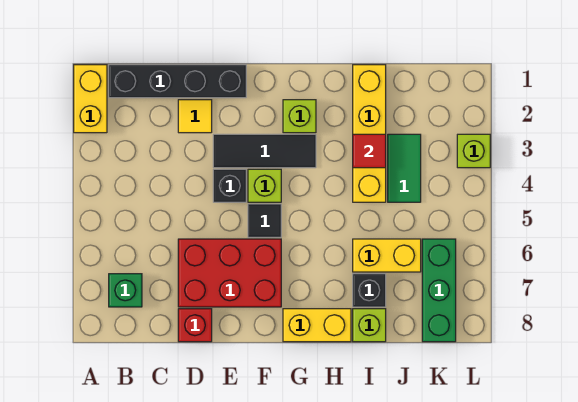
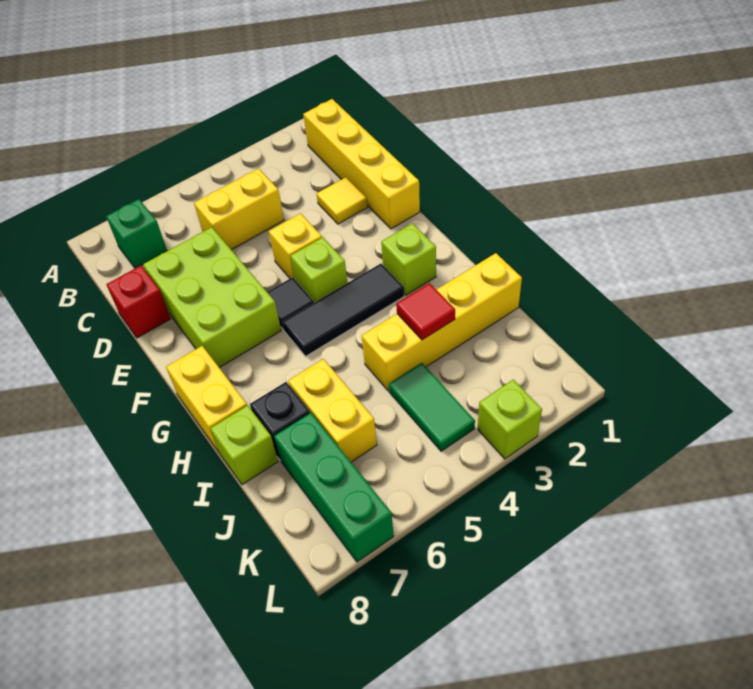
yellow 1x2 brick [74,65,107,133] -> yellow 1x2 brick moved to [194,168,284,250]
black 1x4 brick [109,65,246,98] -> yellow 1x4 brick [303,99,420,229]
red 2x3 brick [178,239,281,307] -> lime 2x3 brick [143,227,281,368]
black 1x3 tile [213,134,316,168] -> black 1x3 tile turned to [282,264,404,356]
black 1x1 brick [213,169,246,202] -> yellow 1x1 brick [269,213,322,279]
green 1x2 tile [388,134,421,202] -> green 1x2 tile turned to [389,363,475,451]
green 1x3 brick [422,239,456,342] -> green 1x3 brick turned to [274,413,394,562]

